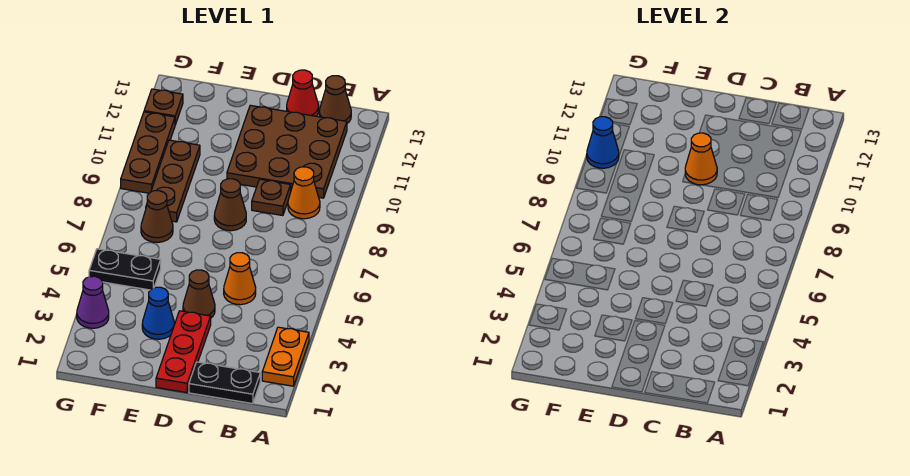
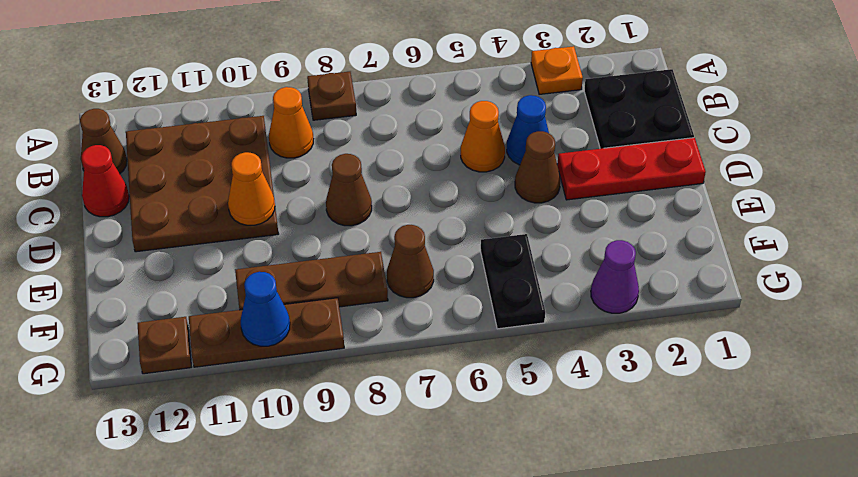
orange 1x2 plate [262,327,309,386] -> orange 1x1 plate [531,46,583,94]
black 1x2 plate [189,362,260,404] -> black 2x2 plate [584,69,694,149]
brown 1x1 plate [252,179,291,216] -> brown 1x1 plate moved to [307,72,356,120]
blue 1x1 cone [142,287,174,339] -> blue 1x1 cone moved to [507,95,549,165]

